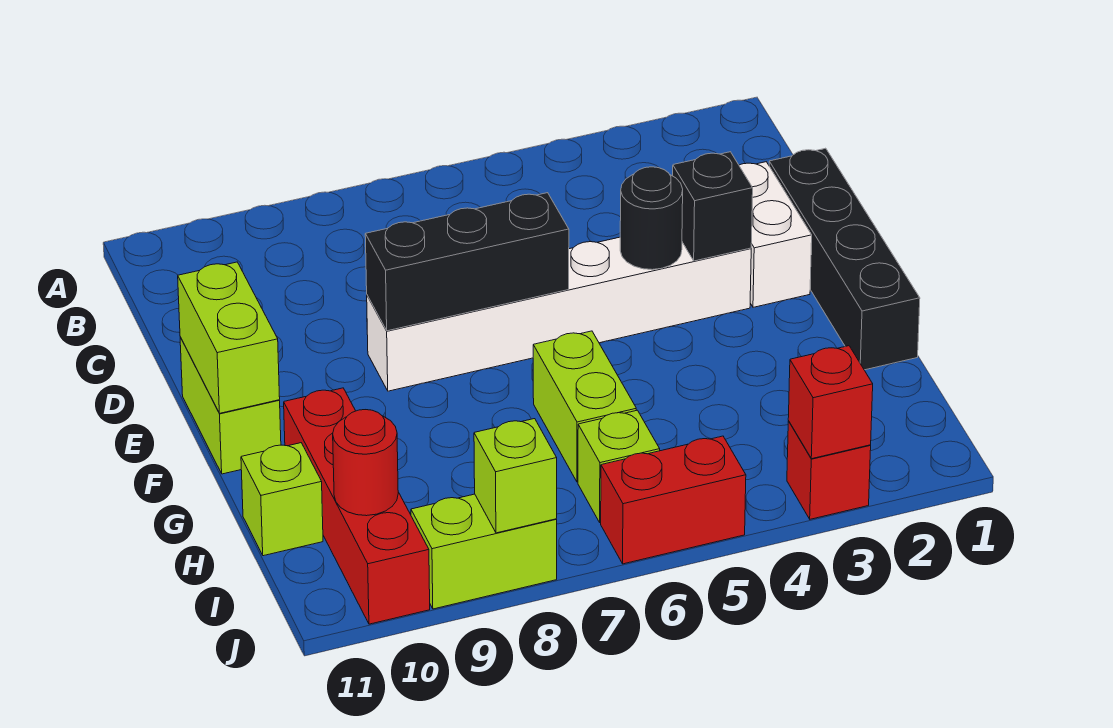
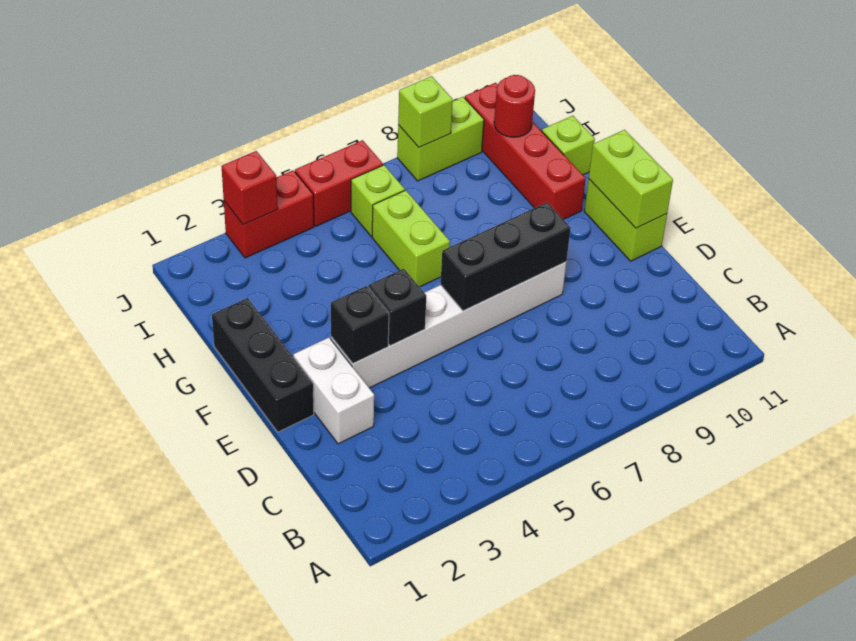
black 1x4 brick [769,148,920,370] -> black 1x3 brick [212,298,314,432]
black 1x1 round brick [620,167,683,270] -> black 1x1 brick [368,269,426,346]
red 1x1 brick [787,421,871,519] -> red 1x2 brick [224,170,314,258]

